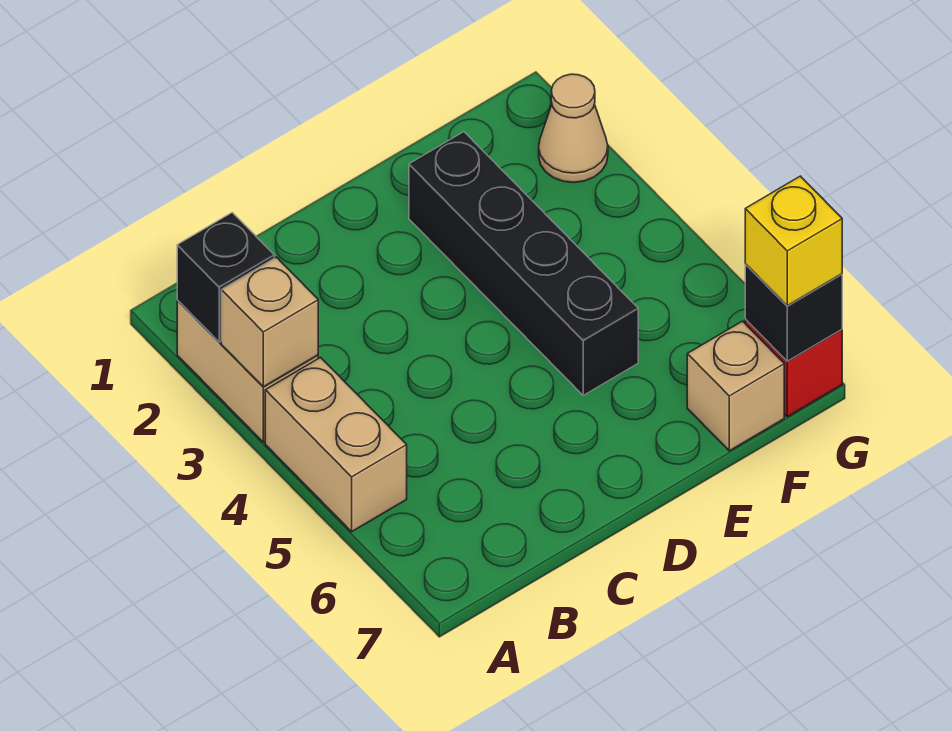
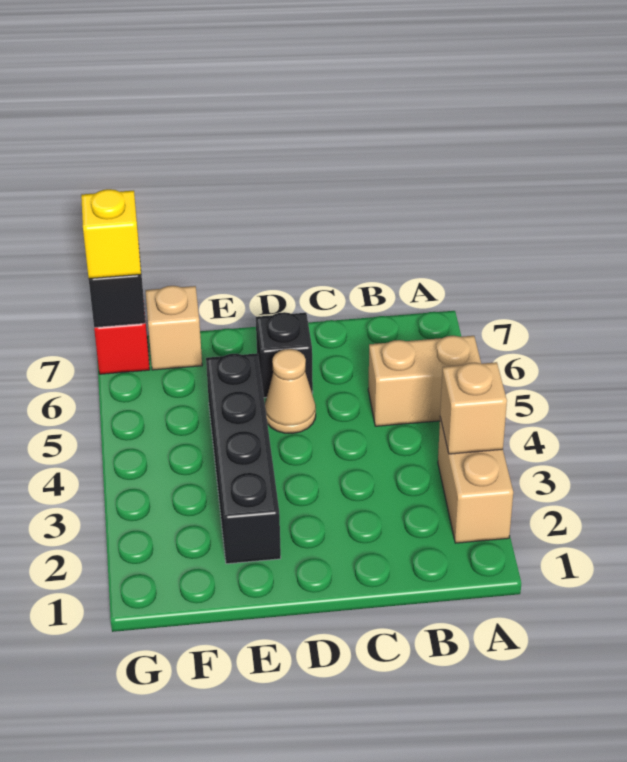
black 1x1 brick [177,213,274,342] -> black 1x1 brick moved to [256,312,313,398]
tan 1x2 brick [265,358,407,532] -> tan 1x2 brick turned to [368,336,481,426]
tan 1x1 cone [539,74,608,183] -> tan 1x1 cone moved to [265,349,316,433]

